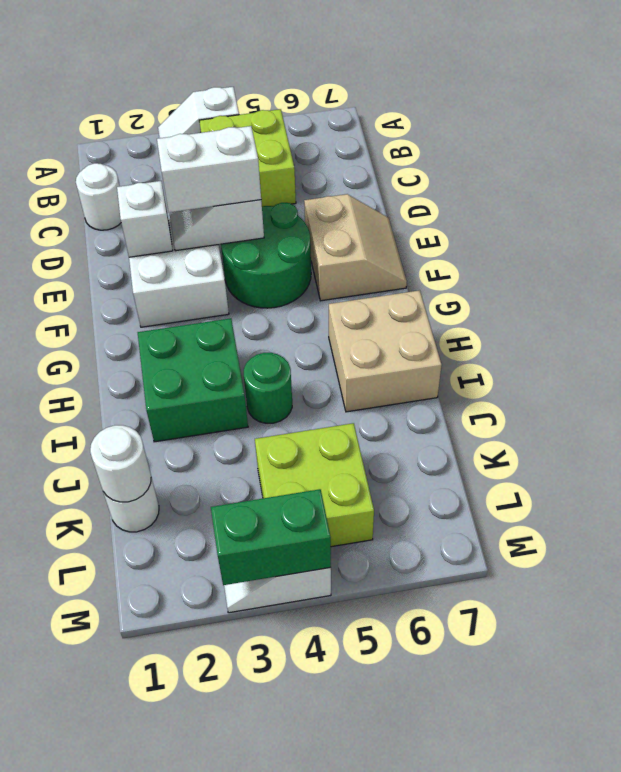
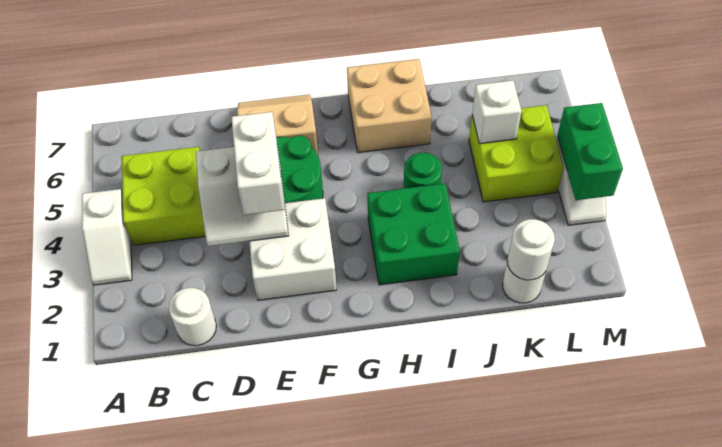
white 1x1 brick [117,181,173,257] -> white 1x1 brick moved to [472,81,521,144]

